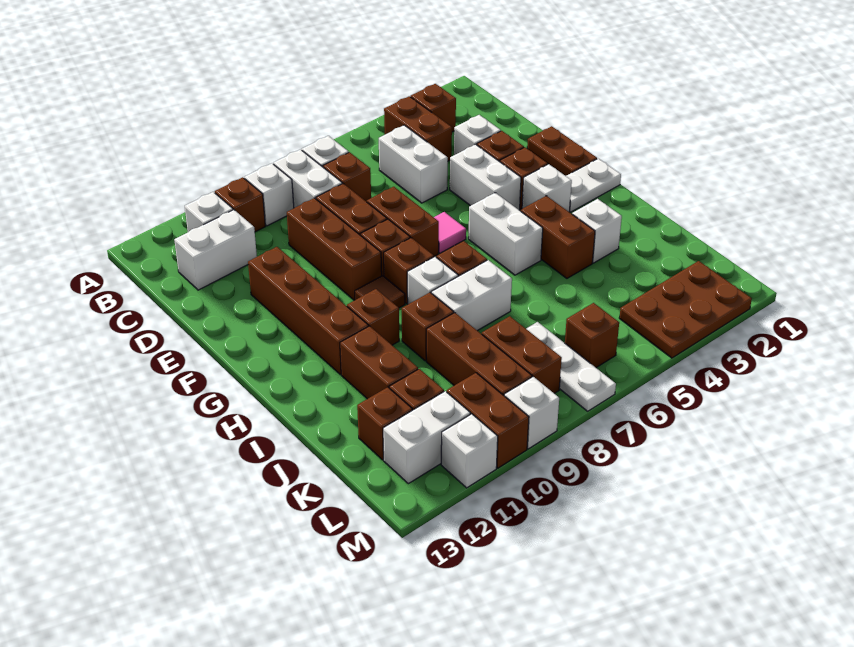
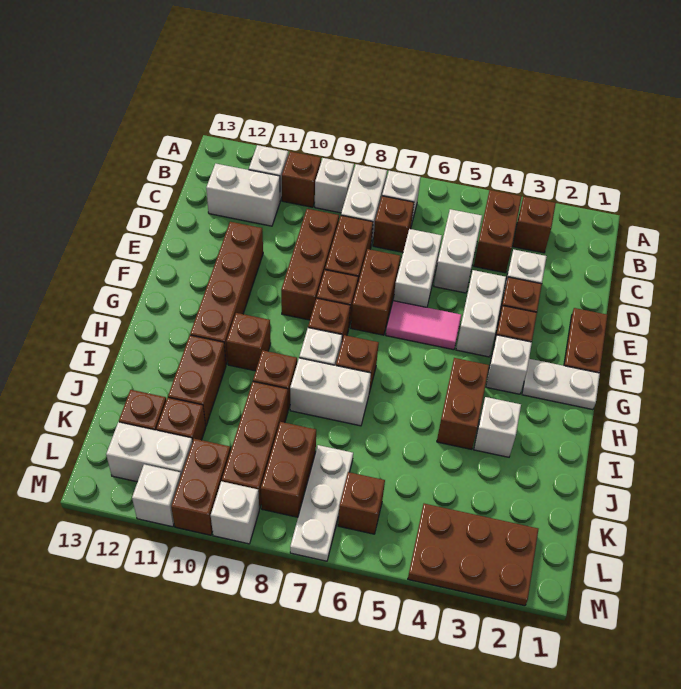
pink 1x1 tile [434,212,466,253] -> pink 1x2 tile [386,301,461,350]
white 1x2 brick [468,193,543,275] -> white 1x2 brick moved to [394,229,442,307]
brown 1x1 tile [355,276,405,308] -> none

